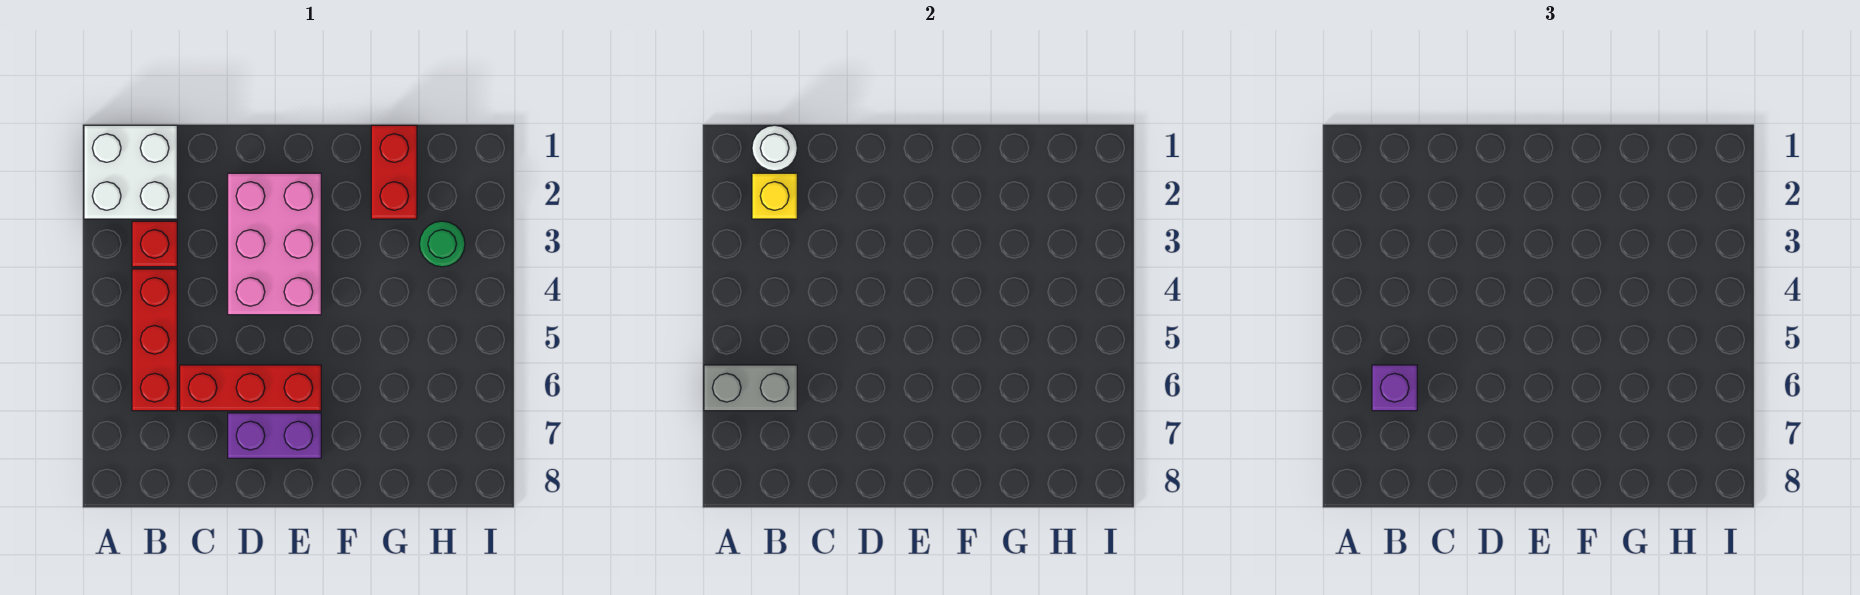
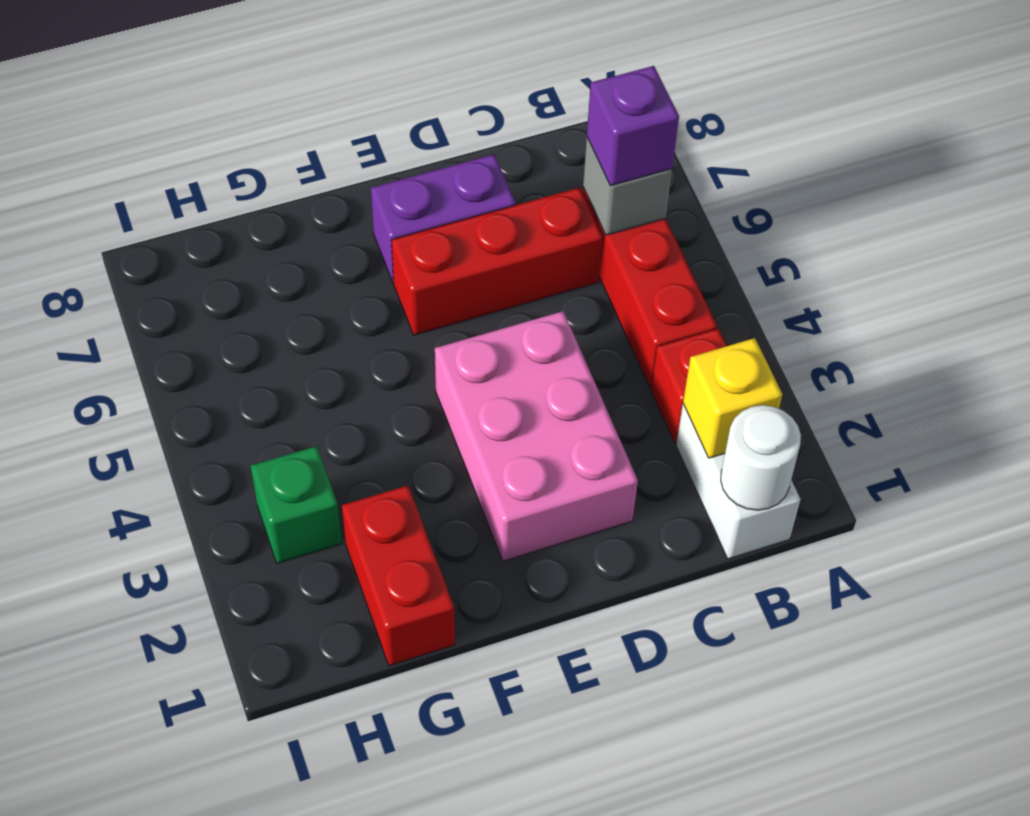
white 2x2 brick [84,125,177,219] -> white 1x2 brick [676,404,801,559]
grey 1x2 brick [704,365,797,411] -> grey 1x1 brick [583,138,672,235]
green 1x1 round brick [419,221,465,267] -> green 1x1 brick [251,446,342,563]

